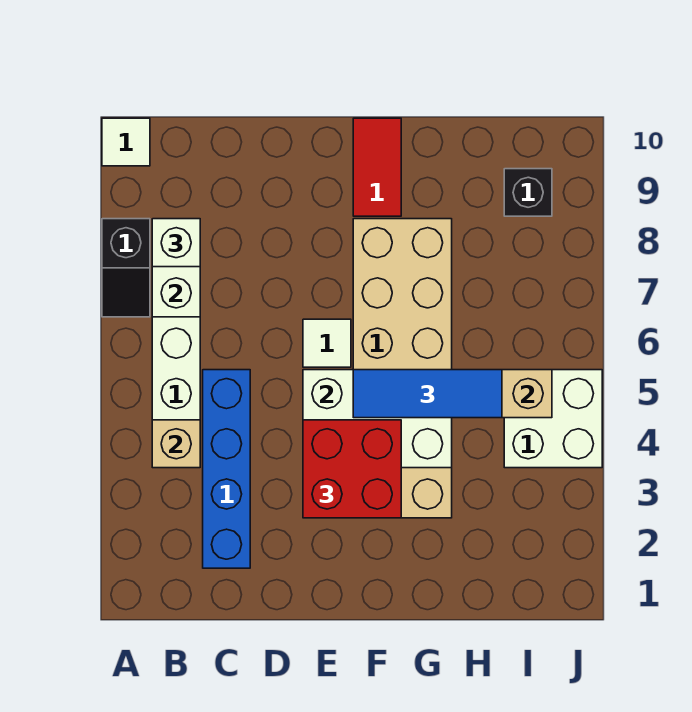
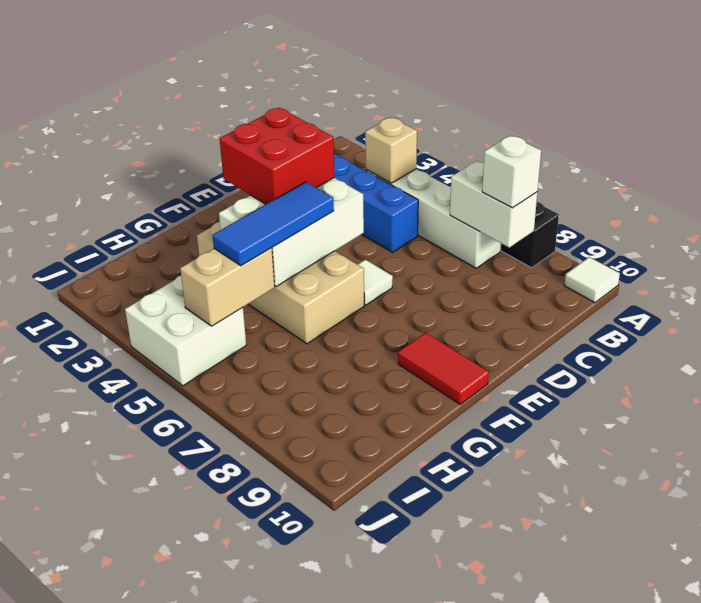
tan 2x6 brick [353,219,452,518] -> tan 2x4 brick [197,222,364,344]
black 1x1 brick [504,169,552,216] -> none

